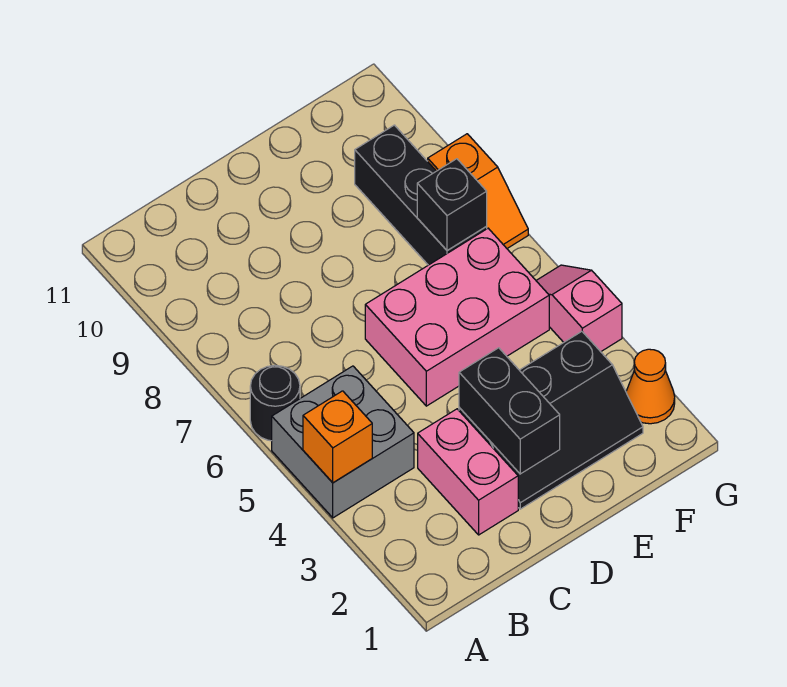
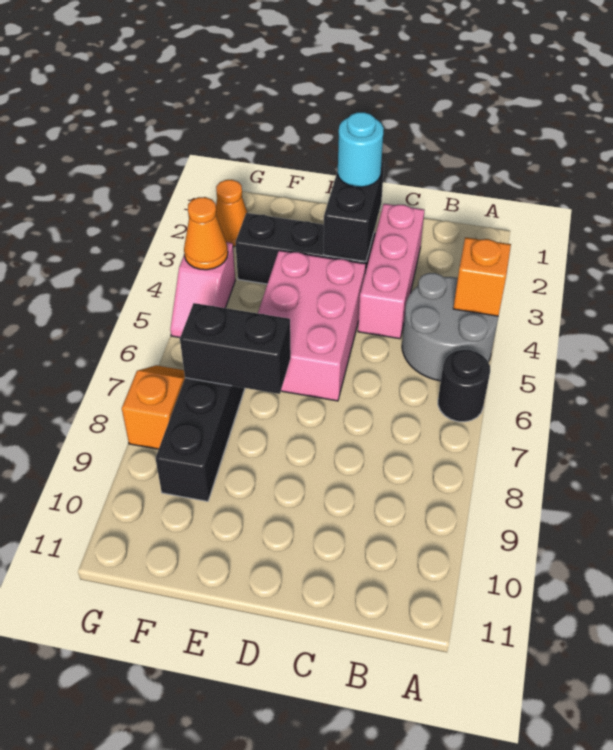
grey 2x2 brick [272,366,414,518] -> grey 2x2 round brick [402,273,498,381]
pink 1x2 brick [418,409,518,535] -> pink 1x3 brick [358,204,424,339]
none -> cyan 1x1 round brick [338,112,384,187]
pink 2x3 brick [365,228,549,406] -> pink 2x3 brick turned to [258,250,366,401]
black 1x1 brick [417,159,487,251] -> black 1x2 brick [180,303,291,394]
none -> orange 1x1 cone [184,197,228,270]

